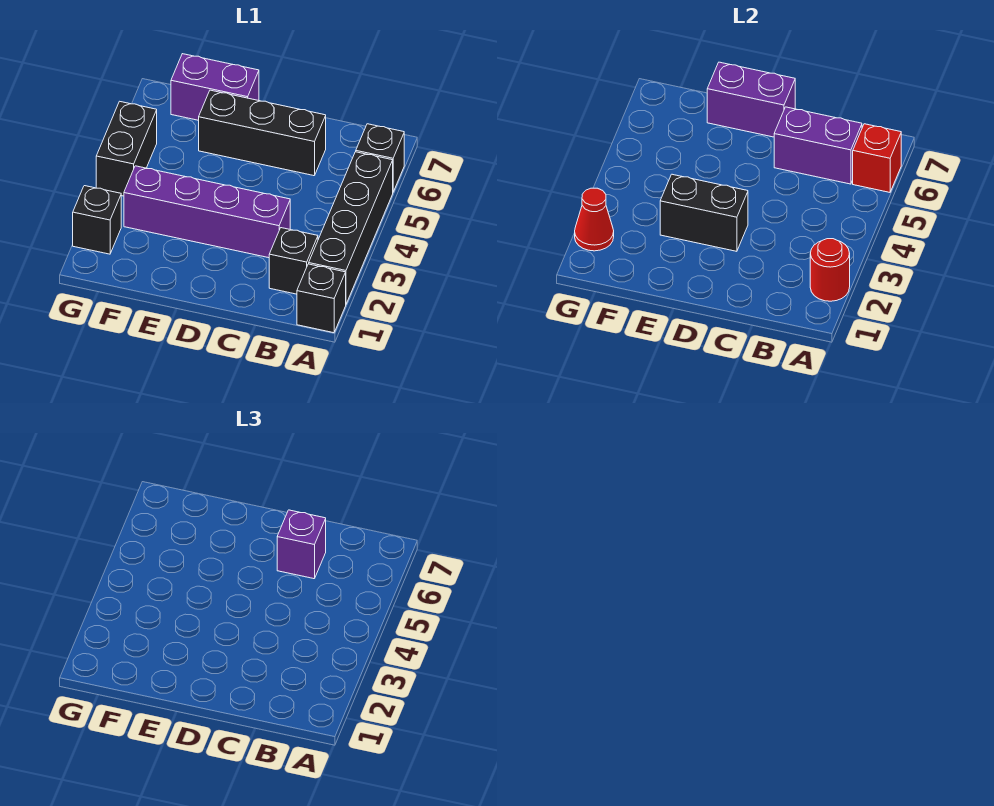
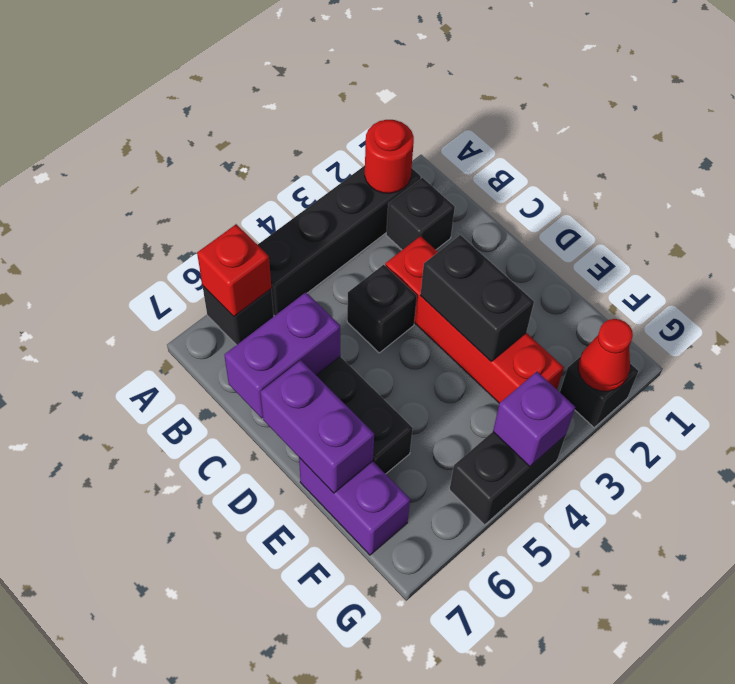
black 1x1 brick [297,264,346,333] -> black 1x1 brick moved to [347,265,417,353]
purple 1x2 brick [774,107,862,184] -> purple 1x2 brick turned to [224,292,340,418]
purple 1x4 brick [124,166,290,258] -> red 1x4 brick [385,236,564,403]
purple 1x1 brick [277,510,326,579] -> purple 1x1 brick moved to [493,372,575,466]

